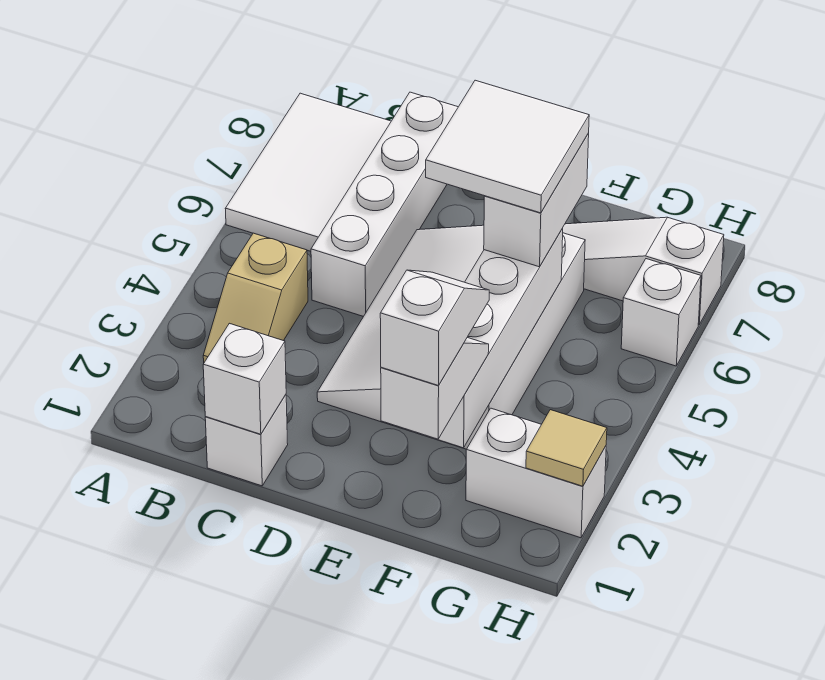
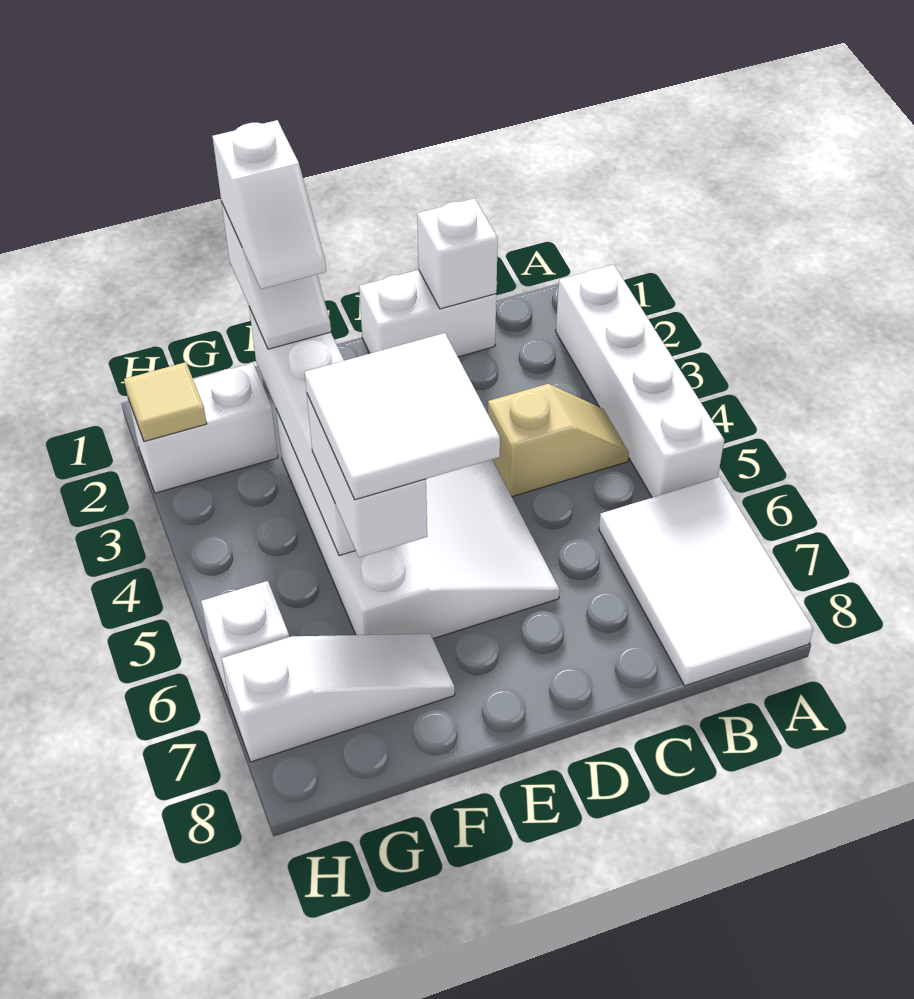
tan 1x2 slope [203,233,308,362] -> tan 1x2 slope turned to [488,384,629,497]
white 1x1 brick [205,395,288,486] -> white 1x2 brick [359,270,496,357]
white 1x4 brick [311,92,458,316] -> white 1x4 brick moved to [556,265,724,498]

